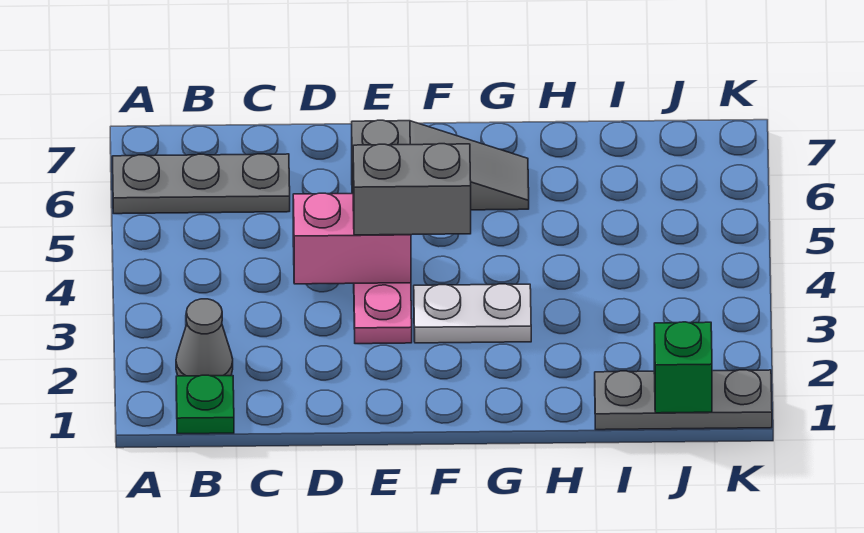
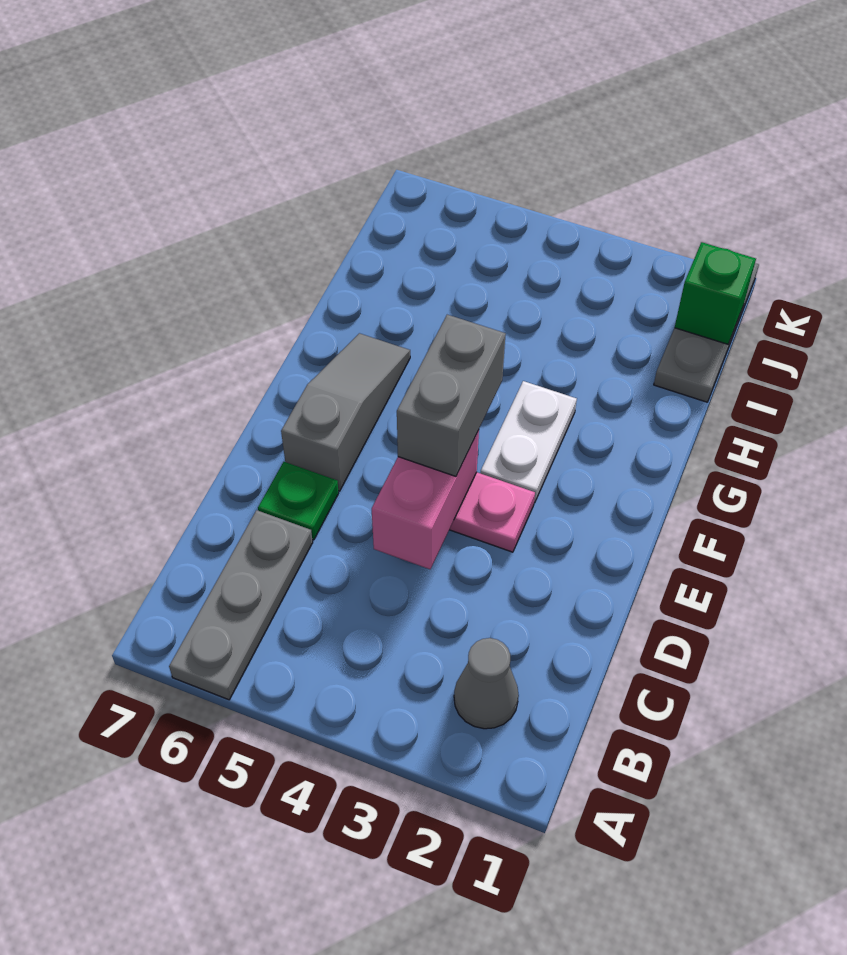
green 1x1 plate [176,375,234,434] -> green 1x1 plate moved to [258,462,339,540]

